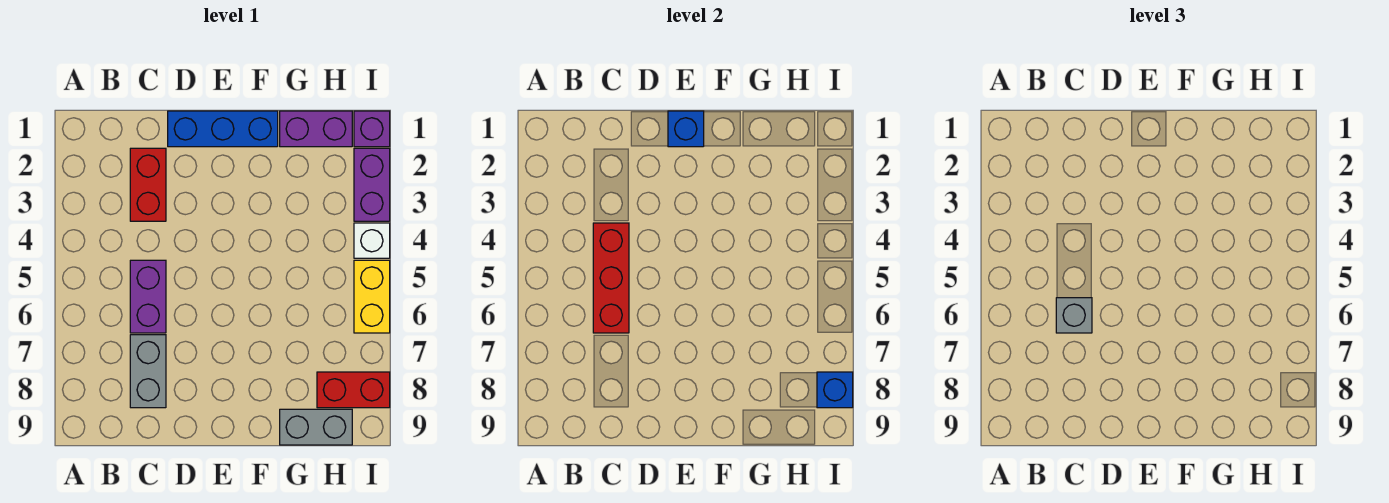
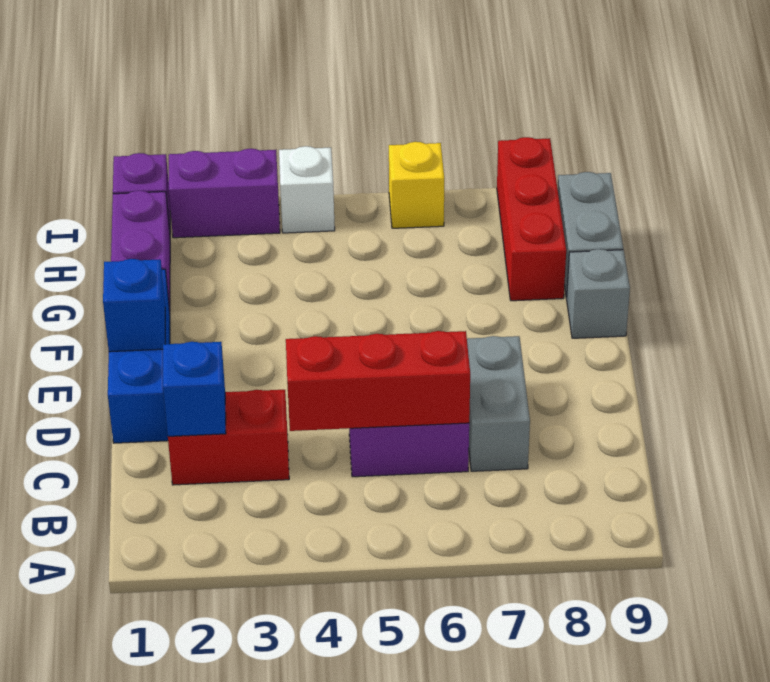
grey 1x1 brick [1056,298,1092,333] -> grey 1x1 brick moved to [567,249,630,338]
grey 1x2 brick [130,335,166,408] -> grey 1x2 brick turned to [467,336,530,471]
red 1x2 brick [317,372,390,408] -> red 1x3 brick [497,137,566,301]
yellow 1x2 brick [354,260,390,333] -> yellow 1x1 brick [389,142,444,228]
blue 1x1 brick [817,372,853,408] -> blue 1x1 brick moved to [163,342,226,436]

